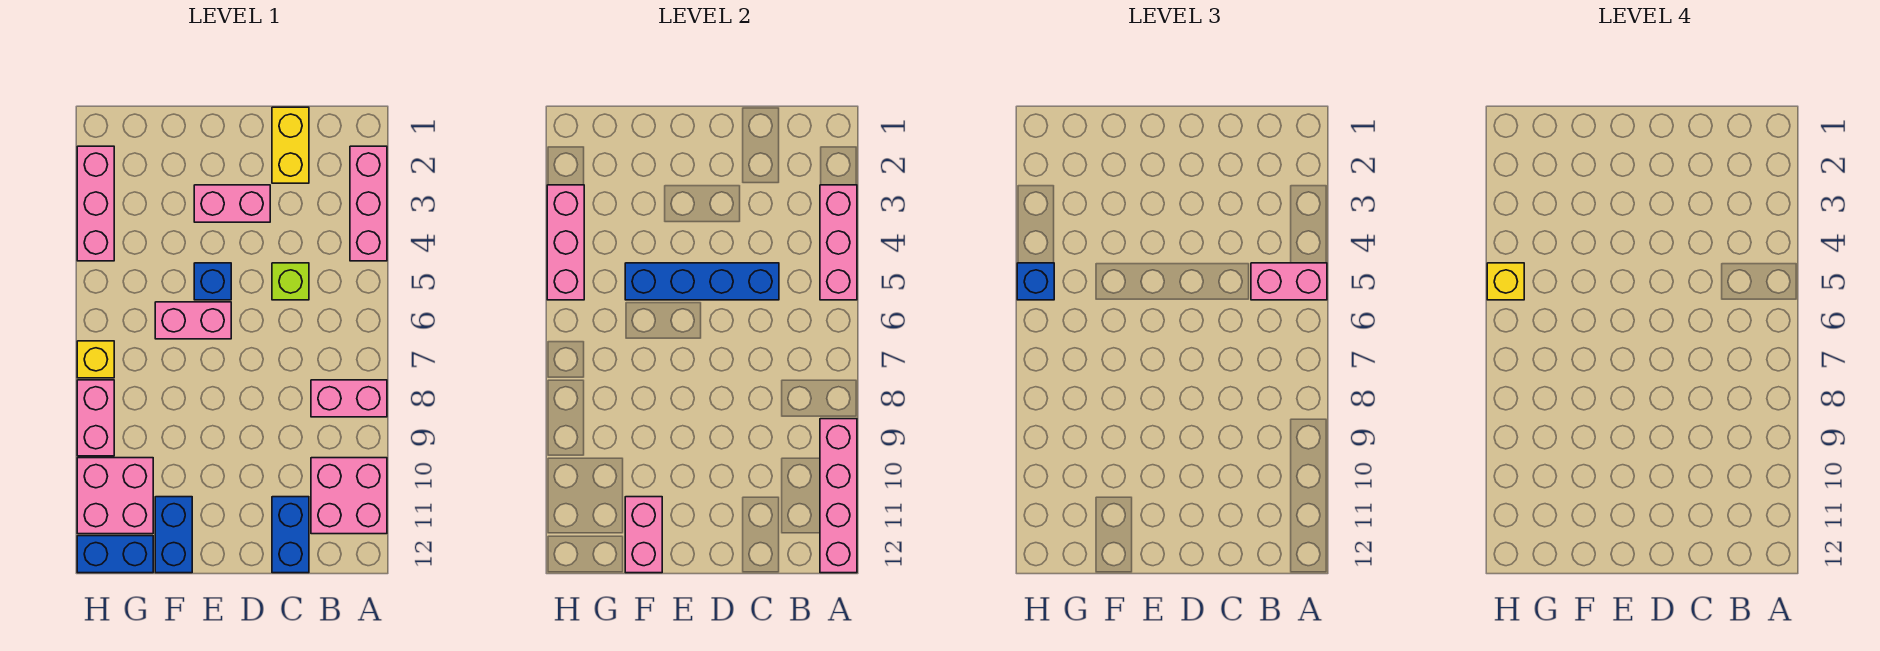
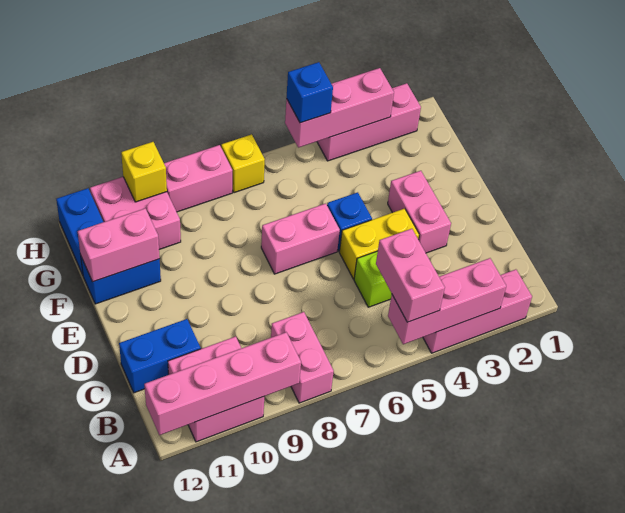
yellow 1x2 brick [272,107,309,183] -> yellow 1x2 brick moved to [339,209,419,279]
blue 1x4 brick [625,263,779,300] -> none
pink 1x2 brick [155,302,231,339] -> pink 1x2 brick turned to [261,203,340,274]
yellow 1x1 brick [1487,263,1524,300] -> yellow 1x1 brick moved to [121,142,167,202]

